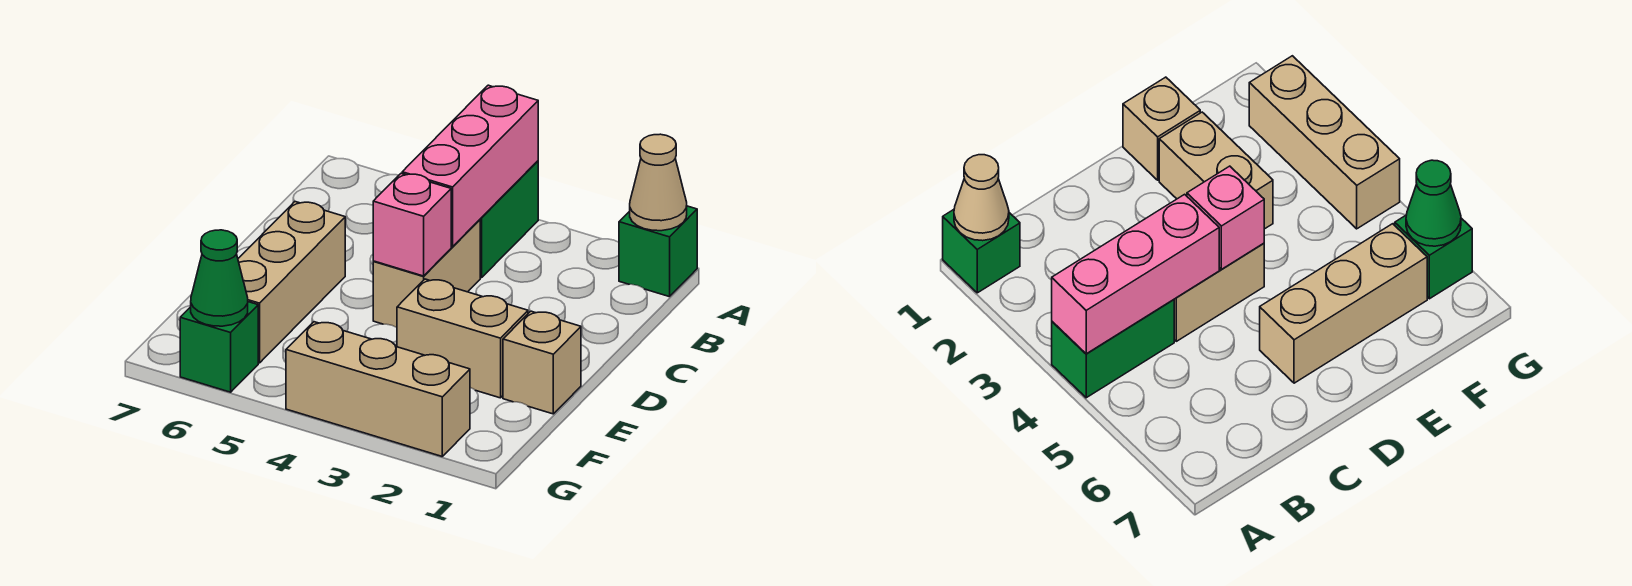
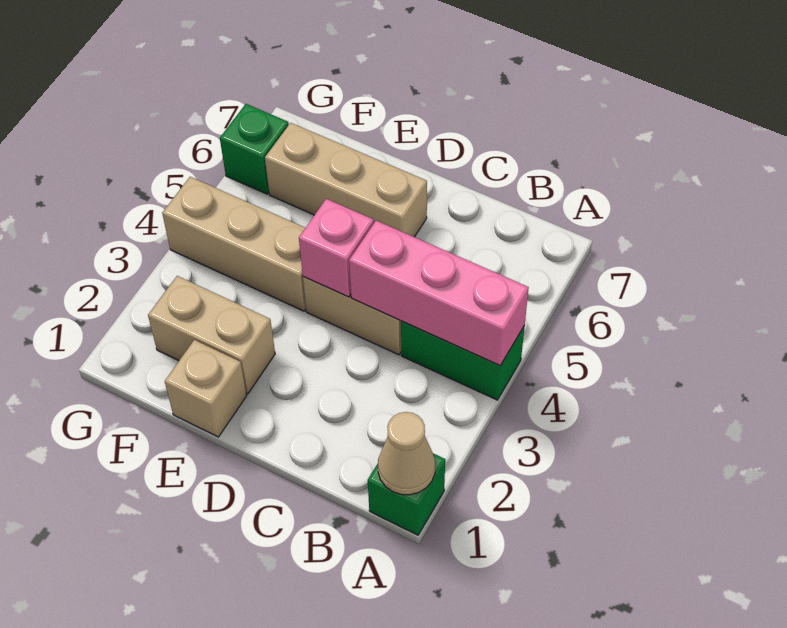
tan 1x2 brick [397,279,528,398] -> tan 1x2 brick turned to [148,276,275,394]
tan 1x3 brick [286,322,470,456] -> tan 1x3 brick turned to [162,177,306,311]
green 1x1 cone [191,230,248,326] -> none

